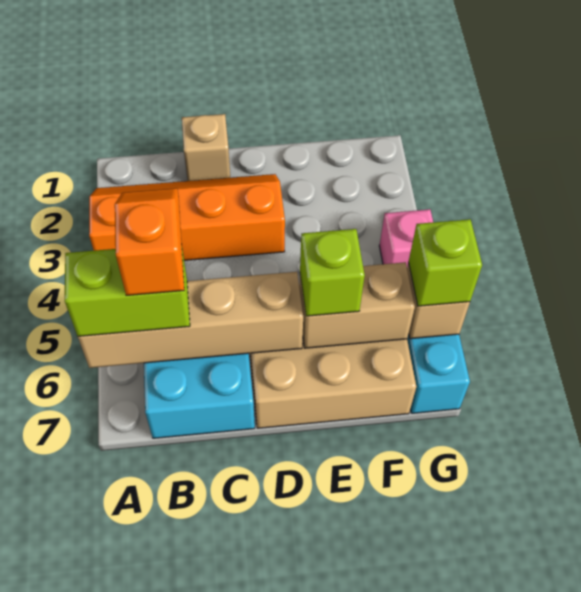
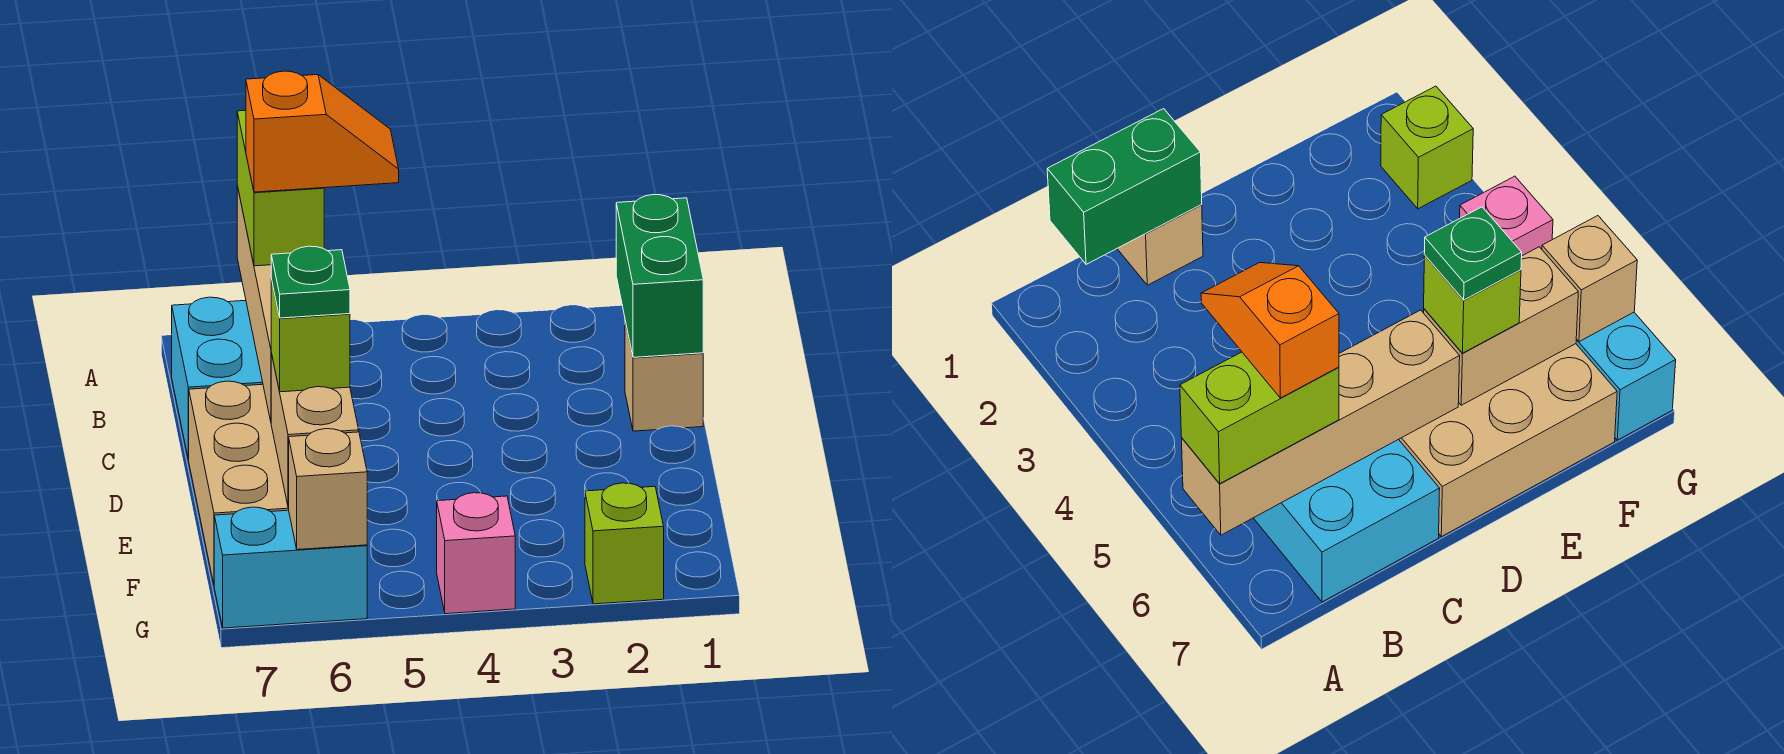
orange 2x4 slope [89,174,285,260] -> none
none -> green 1x2 brick [616,195,703,357]
none -> green 1x1 plate [271,246,350,318]
lime 1x1 brick [408,219,482,306] -> lime 1x1 brick moved to [585,483,664,604]

